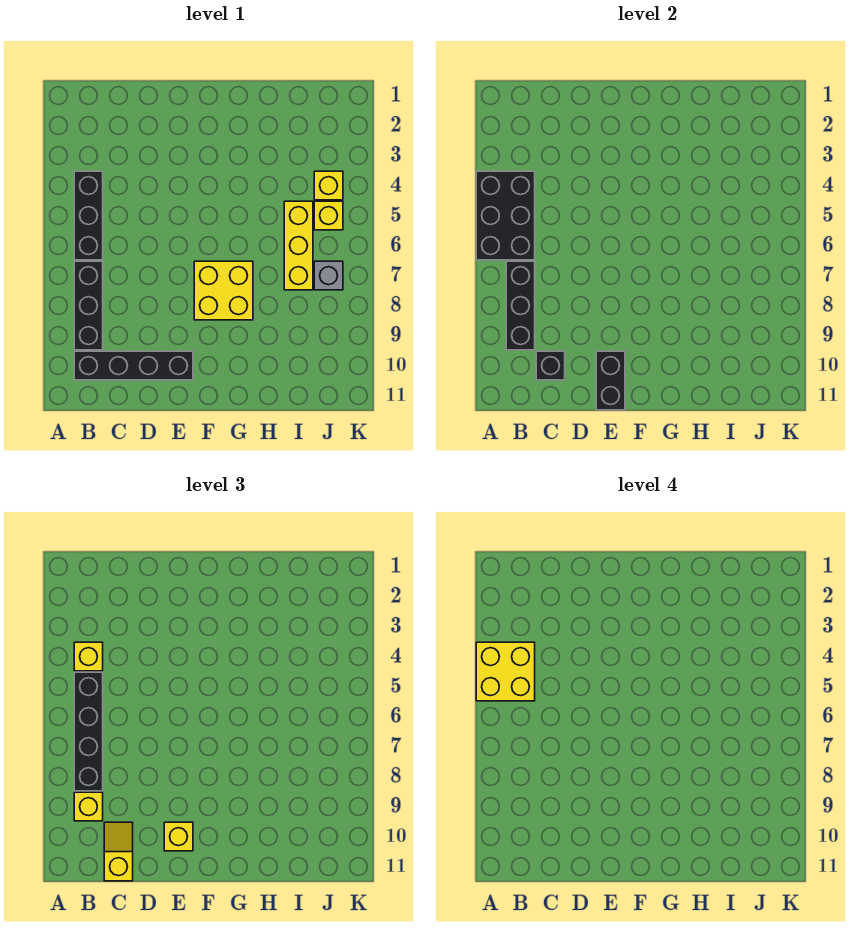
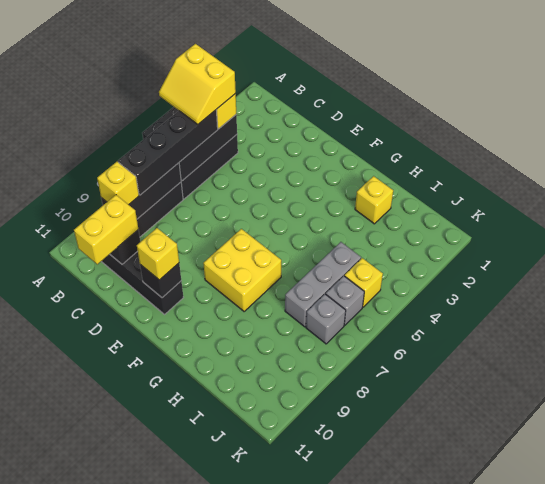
yellow 2x2 brick [476,642,535,701] -> yellow 2x2 slope [159,44,236,124]
yellow 1x2 slope [104,822,133,881] -> yellow 1x2 brick [74,195,138,264]
black 1x2 brick [596,351,625,410] -> black 1x1 brick [140,263,181,298]
yellow 1x3 brick [284,201,313,290] -> grey 1x3 brick [285,242,361,327]
yellow 1x1 brick [314,171,343,200] -> yellow 1x1 brick moved to [355,176,393,224]
none -> grey 1x1 brick [326,276,364,325]

